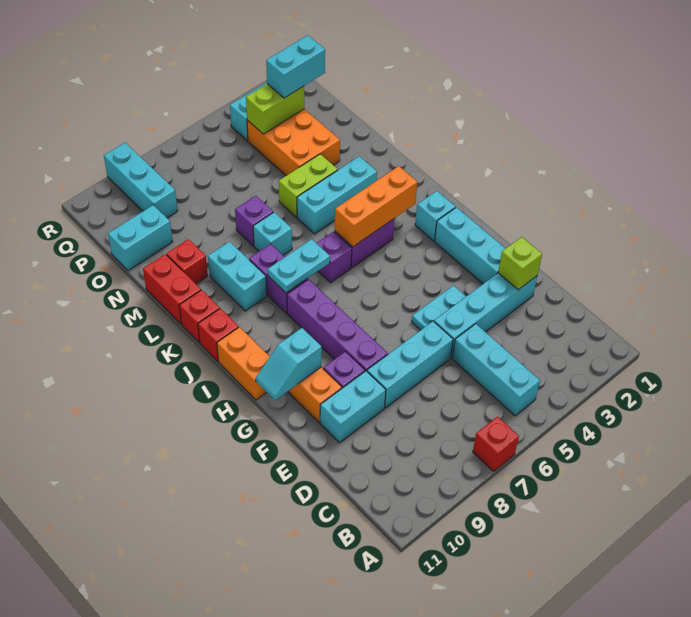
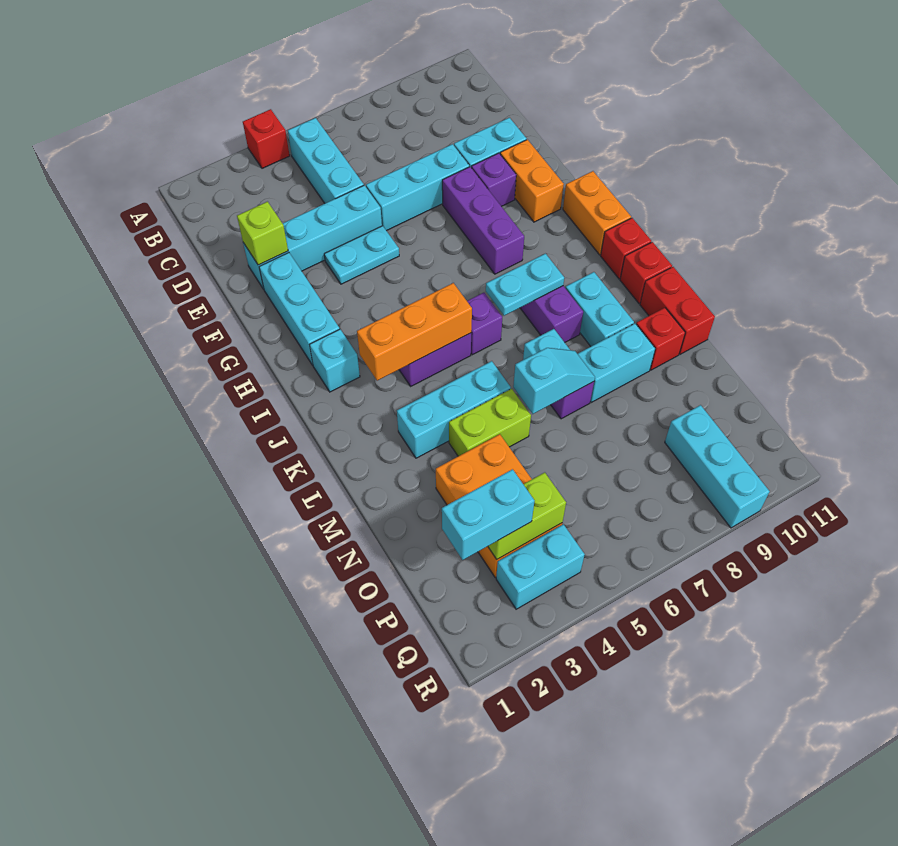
red 1x1 brick [473,417,519,471] -> red 1x1 brick moved to [243,109,290,168]
purple 1x4 brick [287,279,388,371] -> purple 1x3 brick [442,167,524,274]
cyan 1x2 slope [256,328,322,400] -> cyan 1x2 slope moved to [513,348,595,414]
cyan 1x2 brick [108,205,173,271] -> cyan 1x2 brick moved to [578,324,655,402]

